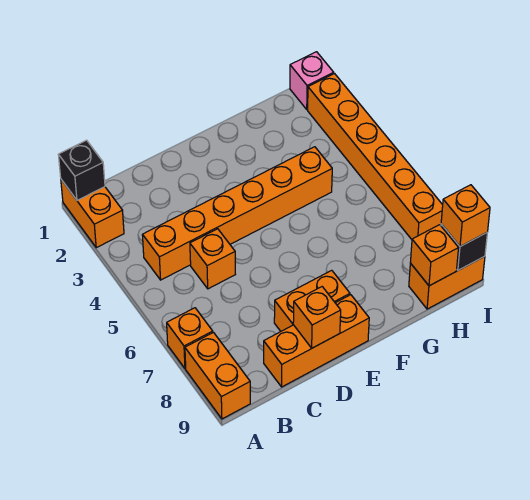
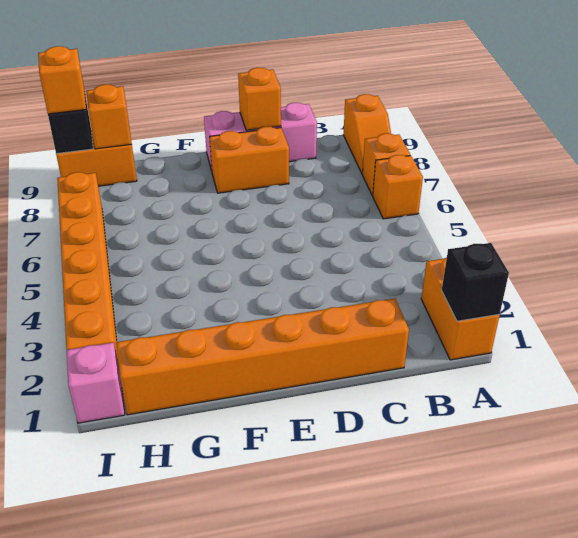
orange 1x2 brick [185,332,250,419] -> orange 1x2 slope [343,94,391,174]
orange 1x6 brick [142,147,332,280] -> orange 1x6 brick moved to [116,298,409,415]
orange 1x1 brick [190,229,235,289] -> orange 1x1 brick moved to [373,155,423,219]
orange 1x3 brick [264,295,369,387] -> pink 1x3 brick [204,103,317,171]

